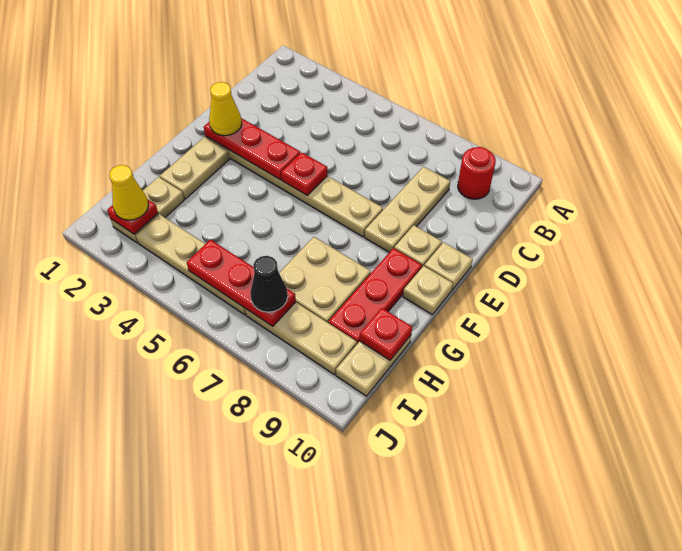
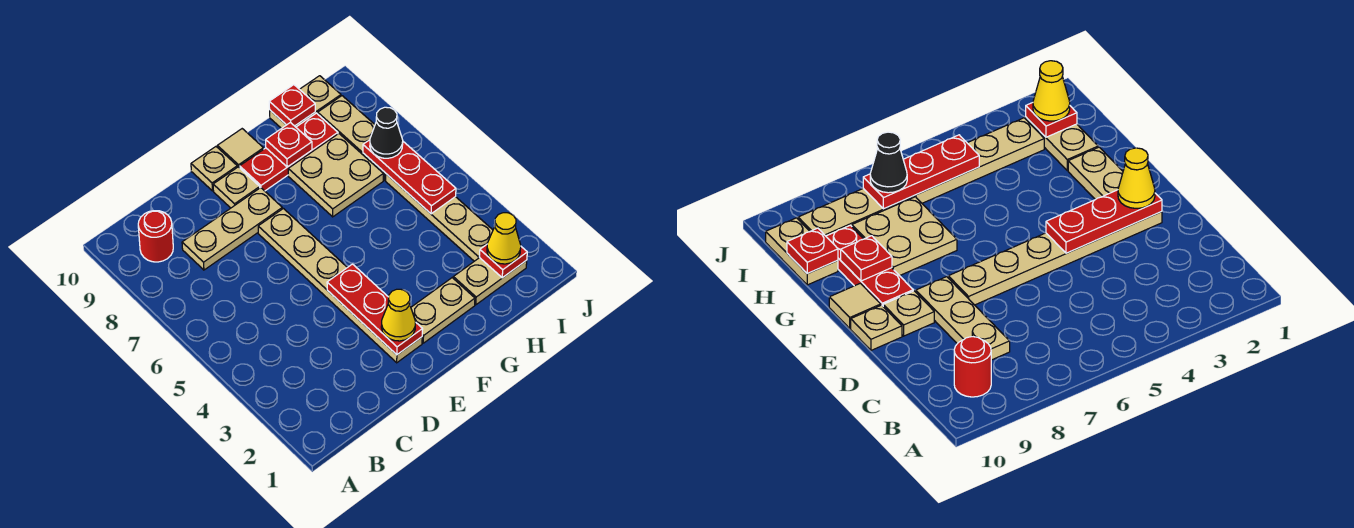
red 1x1 plate [281,152,327,195] -> red 1x1 plate moved to [266,122,312,167]
tan 1x1 plate [403,266,453,314] -> tan 1x1 tile [217,129,264,168]

